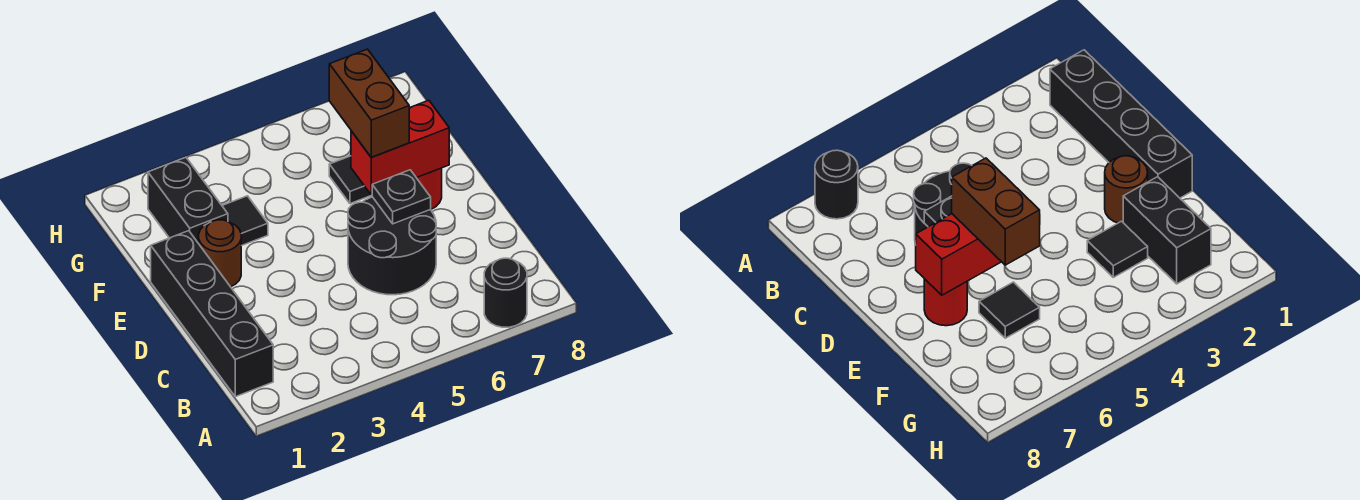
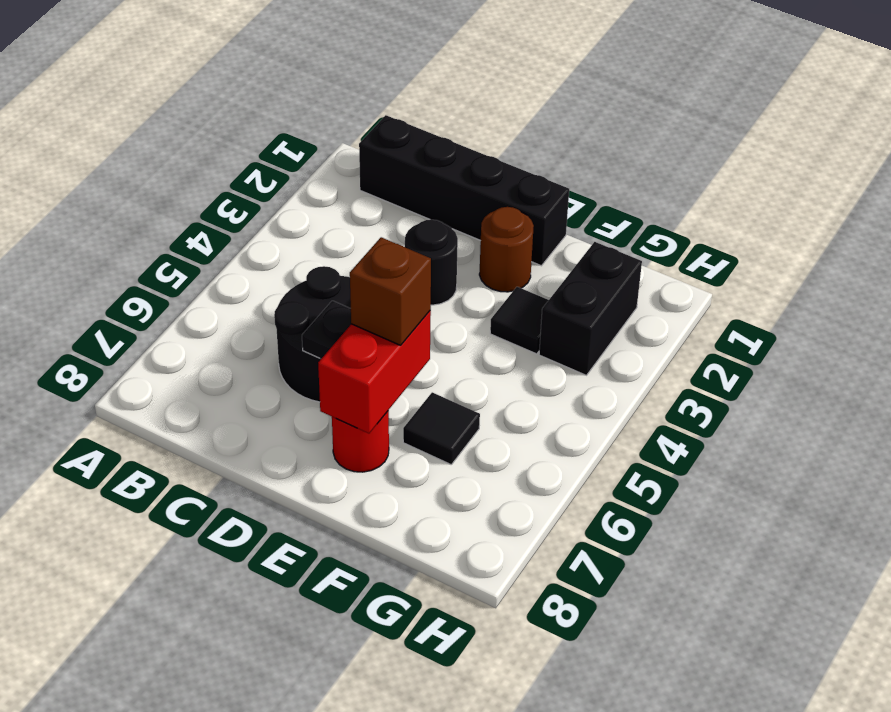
black 1x1 round brick [484,258,527,327] -> black 1x1 round brick moved to [405,220,458,305]
brown 1x2 brick [329,49,409,157] -> brown 1x1 brick [350,237,431,345]
black 1x2 brick [148,157,228,243] -> black 1x2 brick turned to [539,242,642,375]

